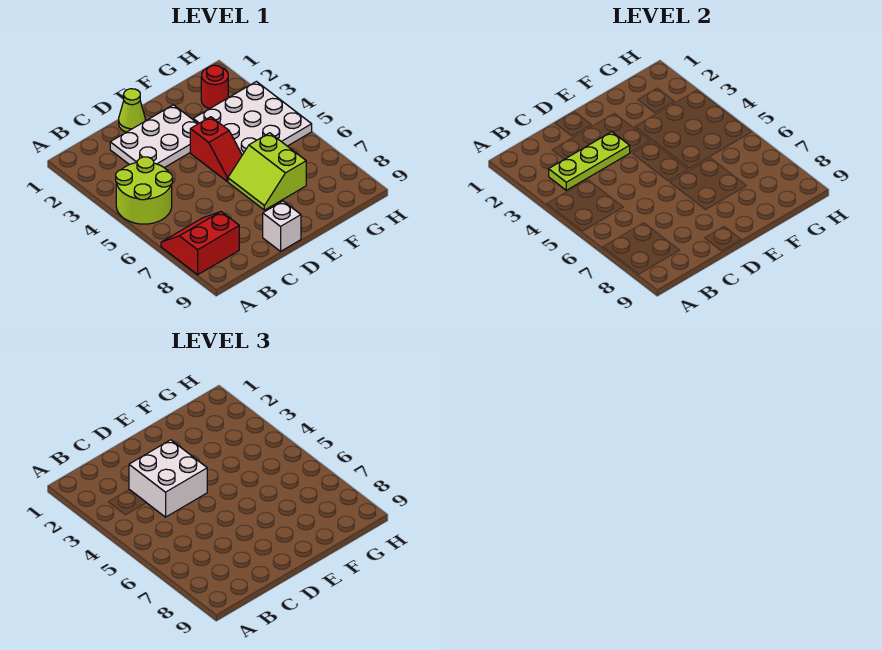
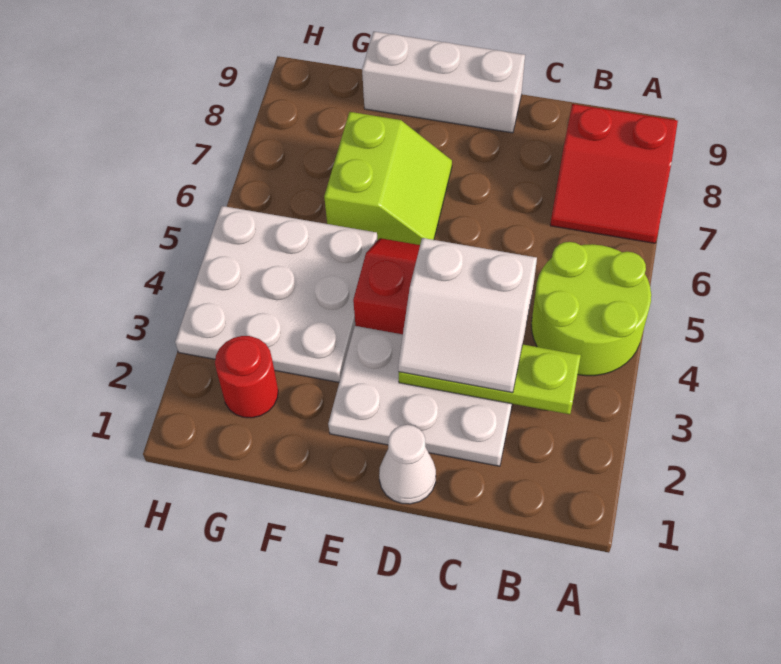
white 2x2 brick [129,440,207,517] -> white 2x2 slope [398,238,537,393]
lime 1x1 cone [119,89,146,132] -> white 1x1 cone [379,425,436,504]
white 1x1 brick [263,201,301,251] -> white 1x3 brick [362,32,525,133]

